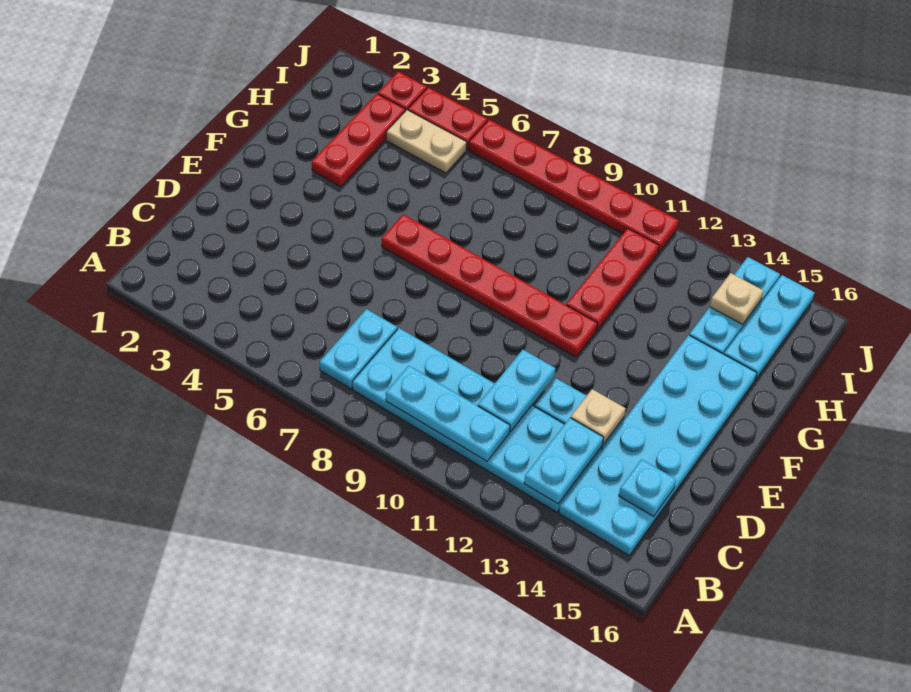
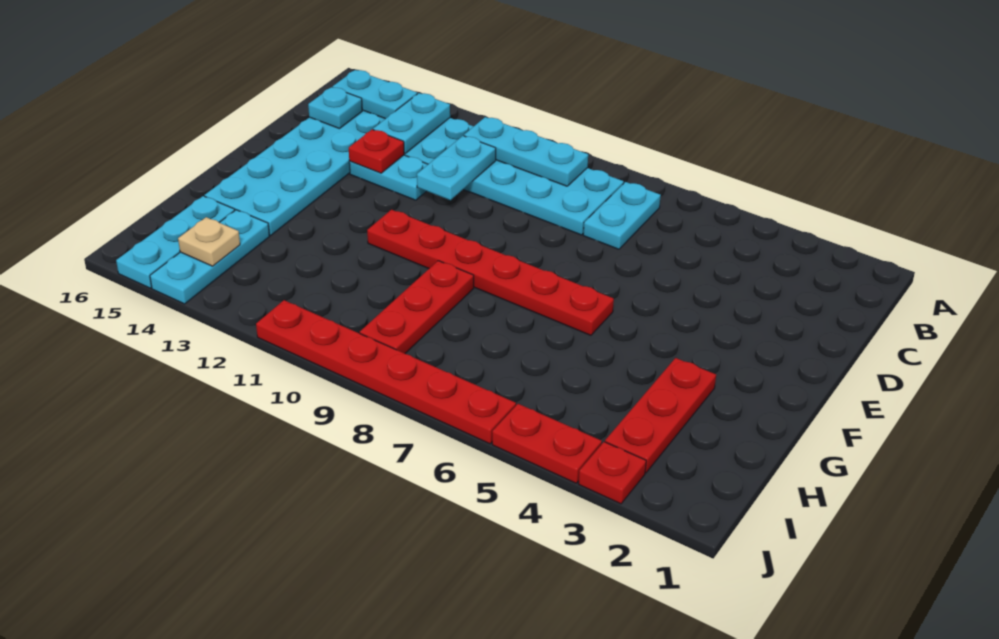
none -> cyan 1x2 plate [333,70,417,119]
tan 1x1 plate [571,389,626,444] -> red 1x1 plate [349,130,404,173]
red 1x3 plate [566,228,659,330] -> red 1x3 plate moved to [360,261,474,353]
tan 1x2 plate [386,110,467,173] -> none

